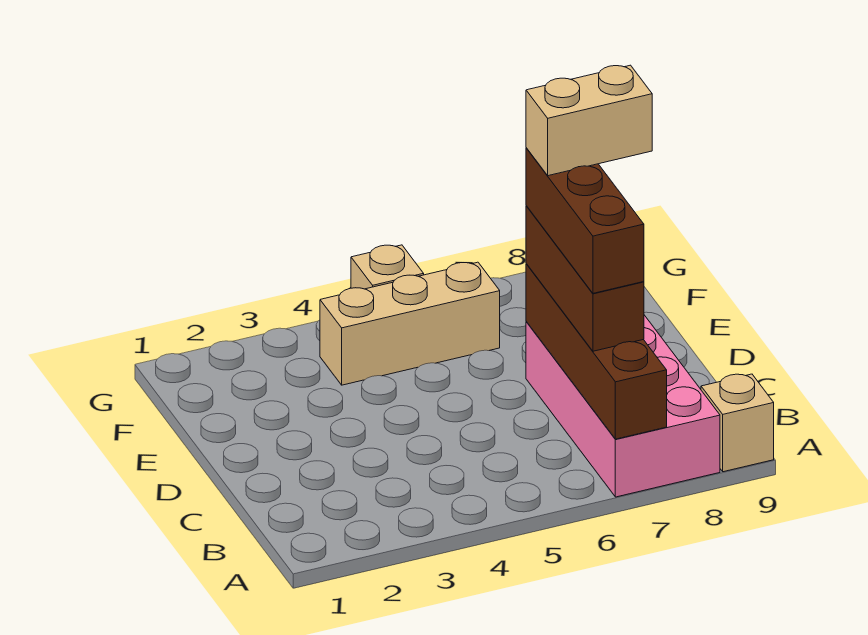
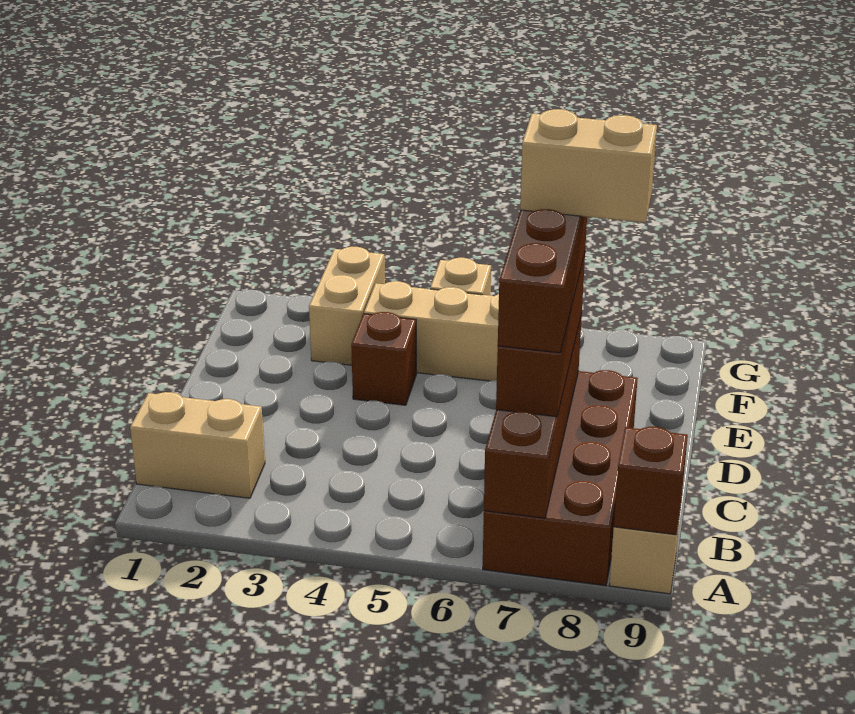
pink 2x4 brick [526,315,720,497] -> brown 2x4 brick [483,370,638,586]
none -> brown 1x1 brick [614,427,688,535]
none -> tan 1x2 brick [130,392,265,498]
none -> brown 1x1 brick [351,312,417,405]
none -> tan 1x2 brick [309,247,385,365]

